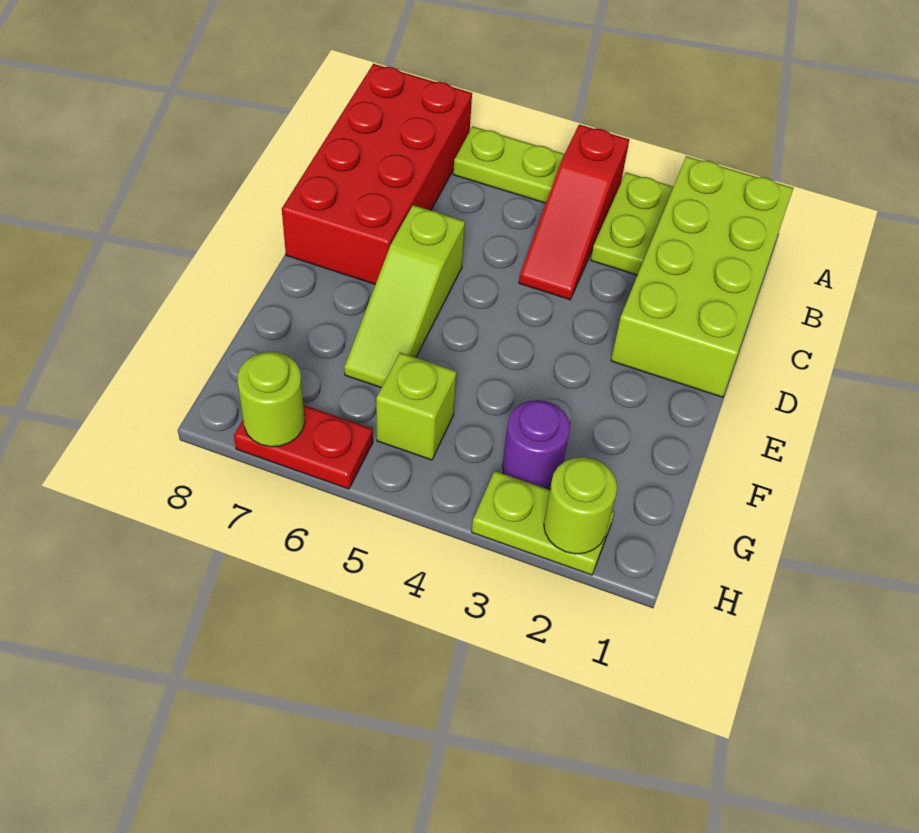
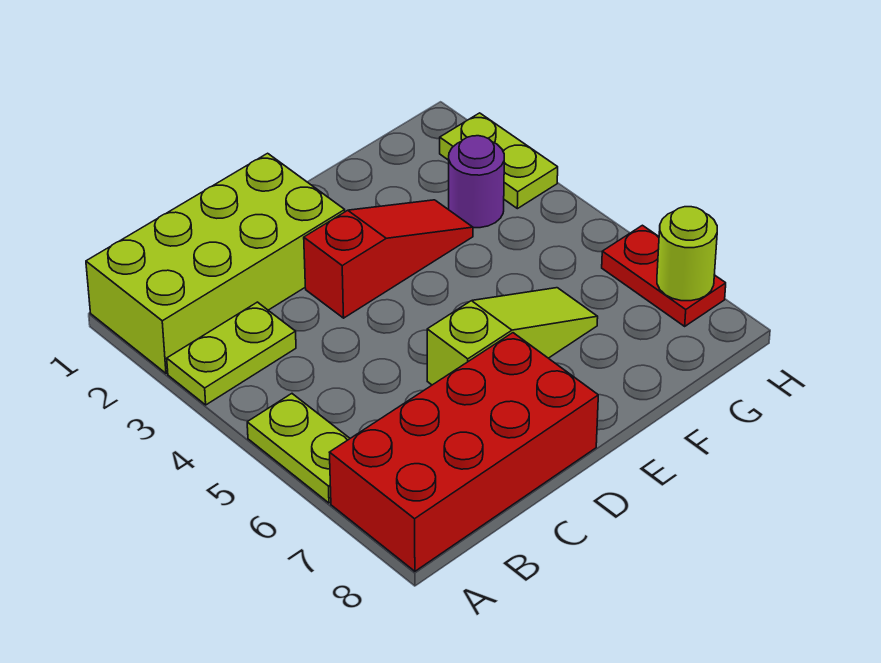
red 1x3 slope [519,125,629,300] -> red 1x3 slope moved to [304,200,473,318]
lime 1x1 brick [376,353,457,460] -> none
lime 1x1 round brick [544,457,617,554] -> none

